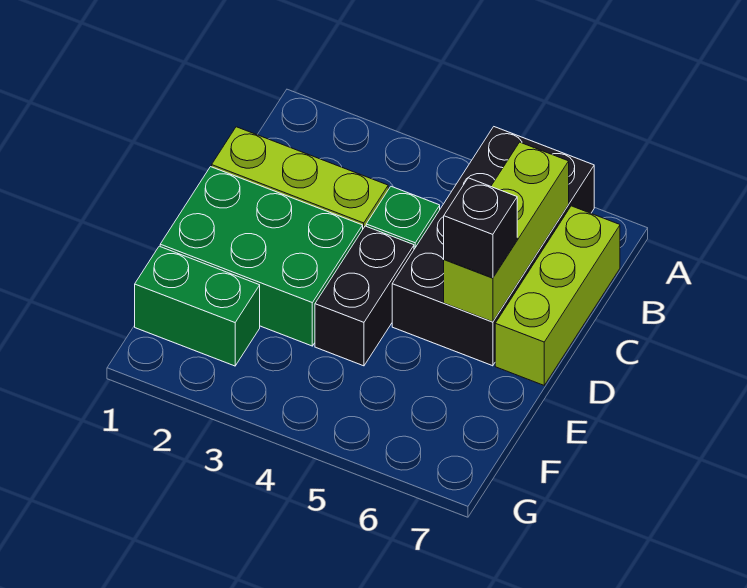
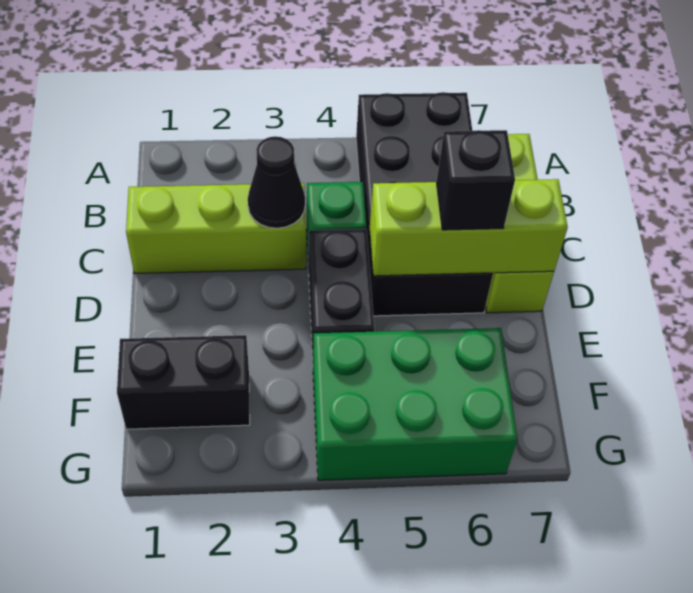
lime 1x3 brick [444,142,569,322] -> lime 1x3 brick turned to [370,179,568,276]
none -> black 1x1 cone [248,136,305,228]
green 2x3 brick [160,167,363,346] -> green 2x3 brick moved to [313,328,517,480]
green 1x2 brick [135,246,260,366] -> black 1x2 brick [117,335,250,429]

